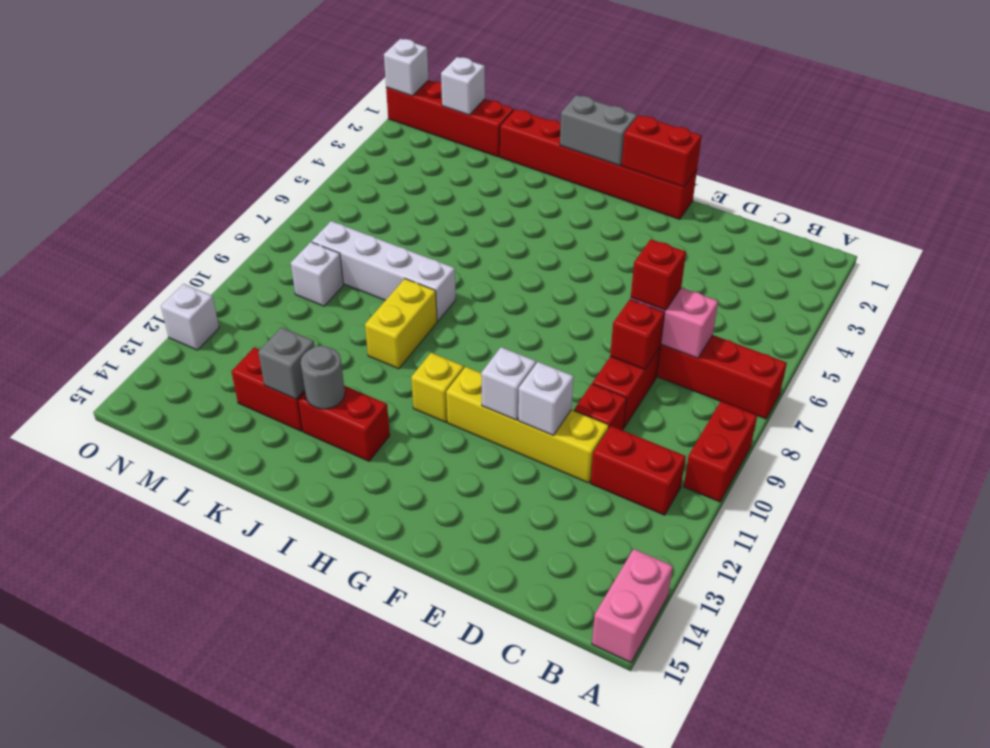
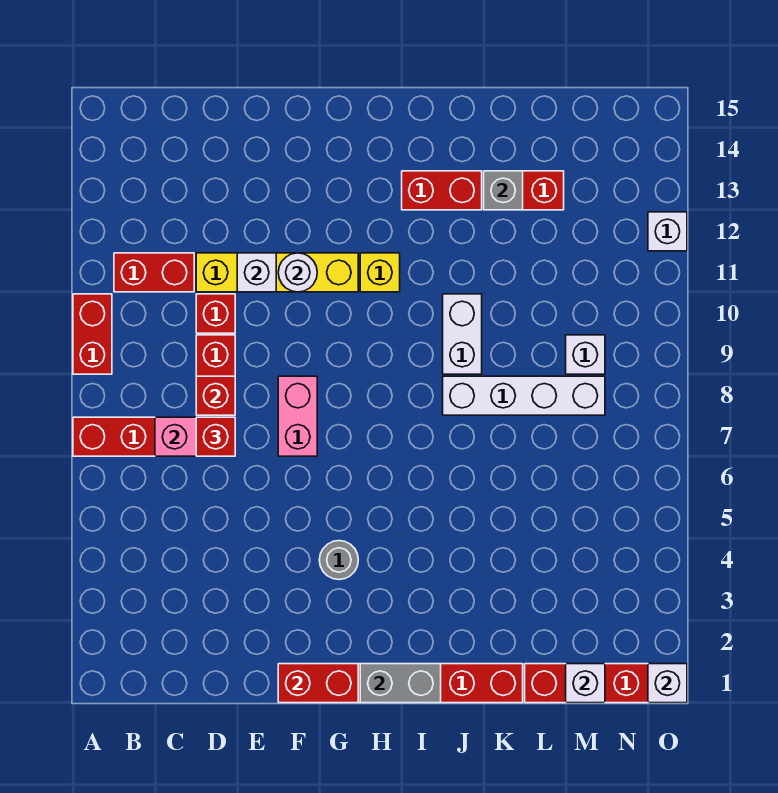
pink 1x2 brick [592,549,673,663] -> pink 1x2 brick moved to [278,376,317,456]
white 1x1 brick [481,347,536,420] -> white 1x1 round brick [278,253,317,292]
yellow 1x2 brick [365,279,437,369] -> white 1x2 brick [443,294,482,374]
grey 1x1 round brick [301,346,345,409] -> grey 1x1 round brick moved to [319,541,358,580]

